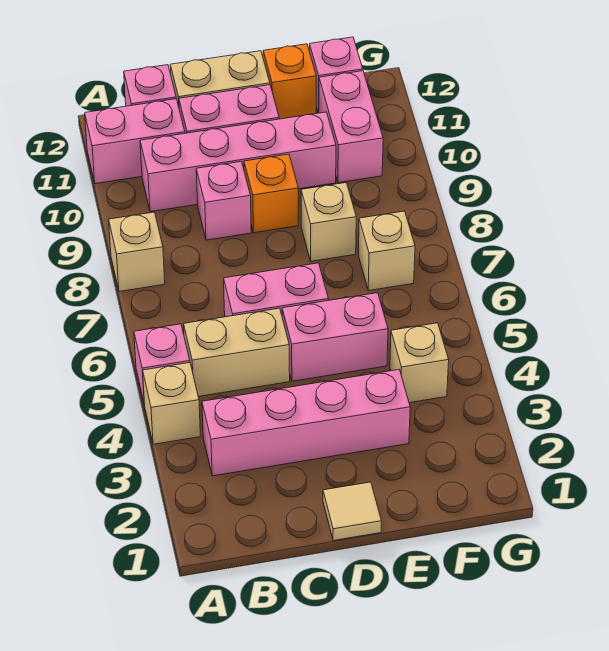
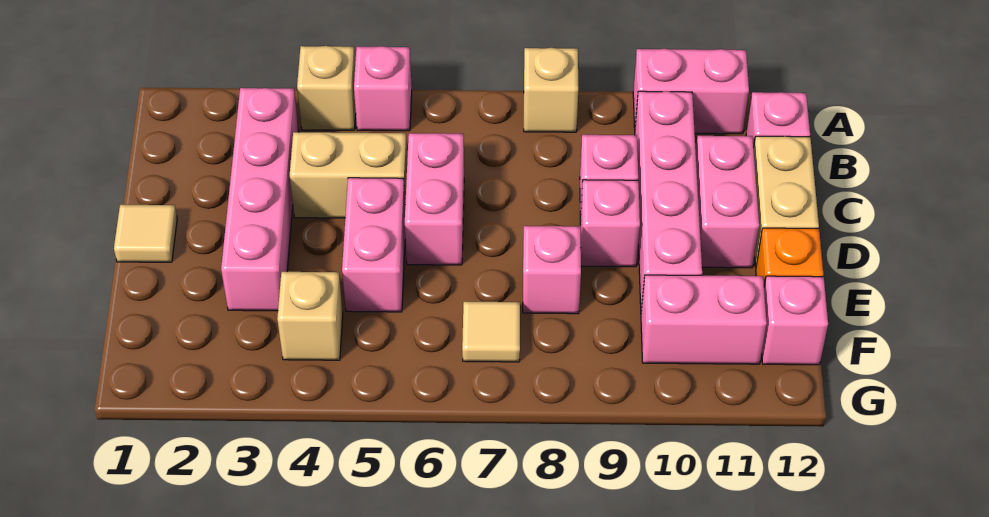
pink 1x2 brick [85,99,185,184] -> pink 1x2 brick turned to [633,49,749,134]
tan 1x2 brick [184,308,290,397] -> tan 1x2 brick turned to [290,132,407,218]
orange 1x1 brick [244,154,298,233] -> pink 1x1 brick [580,180,640,267]
tan 1x1 brick [301,183,356,261] -> pink 1x1 brick [523,226,581,314]
tan 1x1 brick [358,211,415,291] -> tan 1x1 tile [462,302,520,362]

